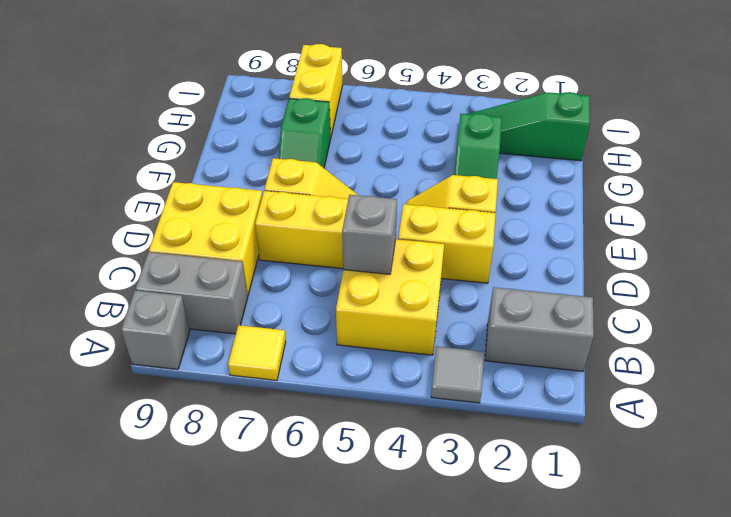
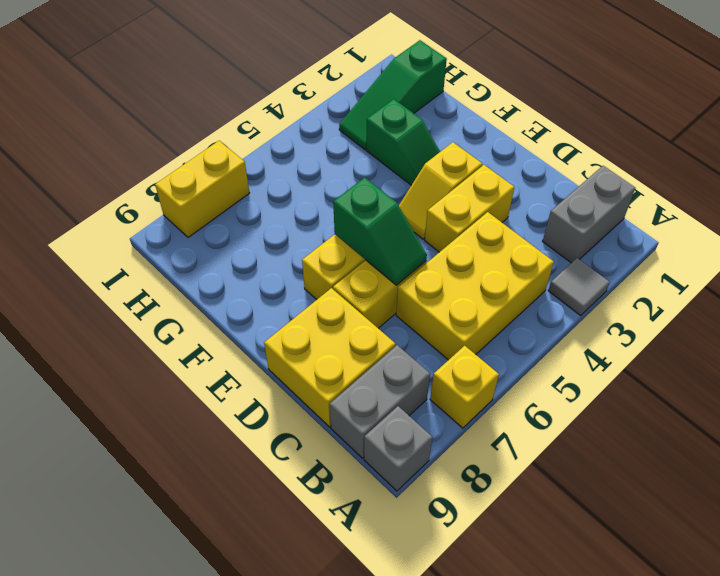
yellow 1x1 tile [228,325,286,380] -> yellow 1x1 brick [430,346,499,428]
yellow 2x2 brick [336,239,444,355] -> yellow 2x3 brick [396,212,554,360]
grey 1x1 brick [342,195,397,274] -> none
green 1x2 slope [279,98,331,168] -> green 1x2 slope moved to [333,178,427,285]
yellow 1x2 brick [289,44,343,137] -> yellow 1x2 brick turned to [155,141,249,237]

